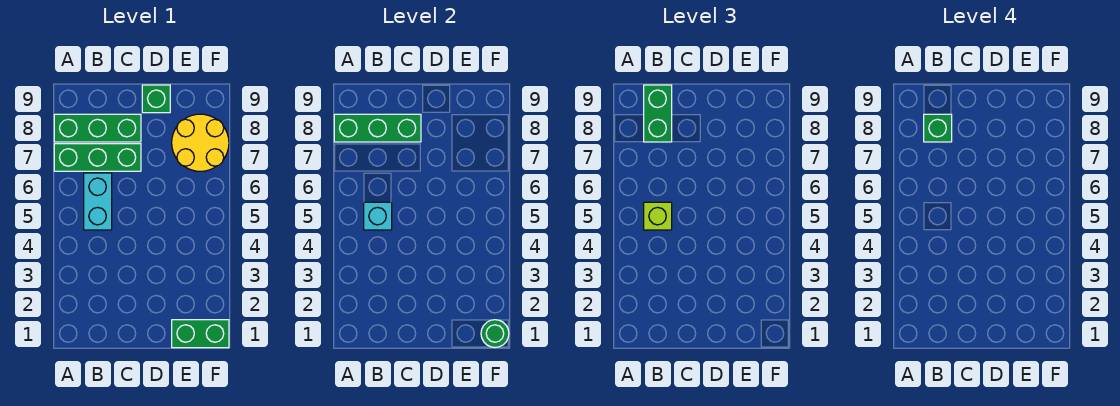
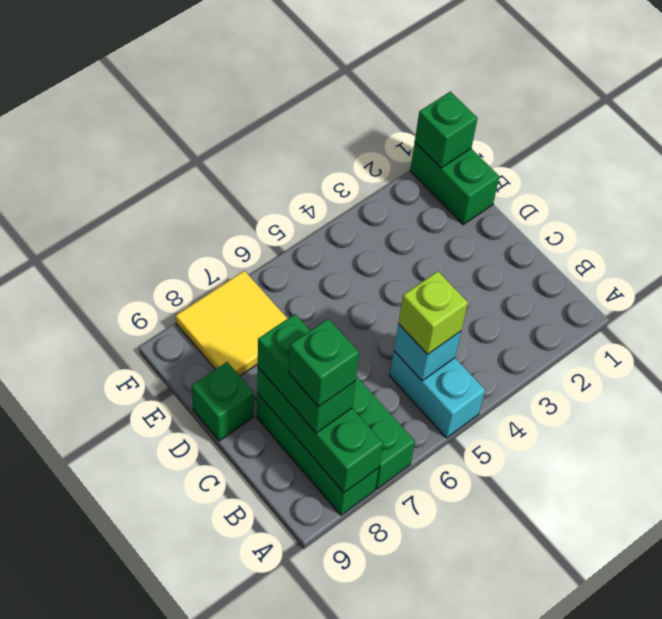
cyan 1x2 brick [84,173,112,230] -> cyan 1x2 brick turned to [390,351,485,438]
green 1x2 brick [644,85,672,142] -> green 1x2 brick turned to [258,314,356,433]
yellow 2x2 round brick [172,114,229,171] -> yellow 2x2 tile [176,271,287,376]
green 1x1 round brick [481,320,509,347] -> green 1x1 brick [415,92,477,168]

